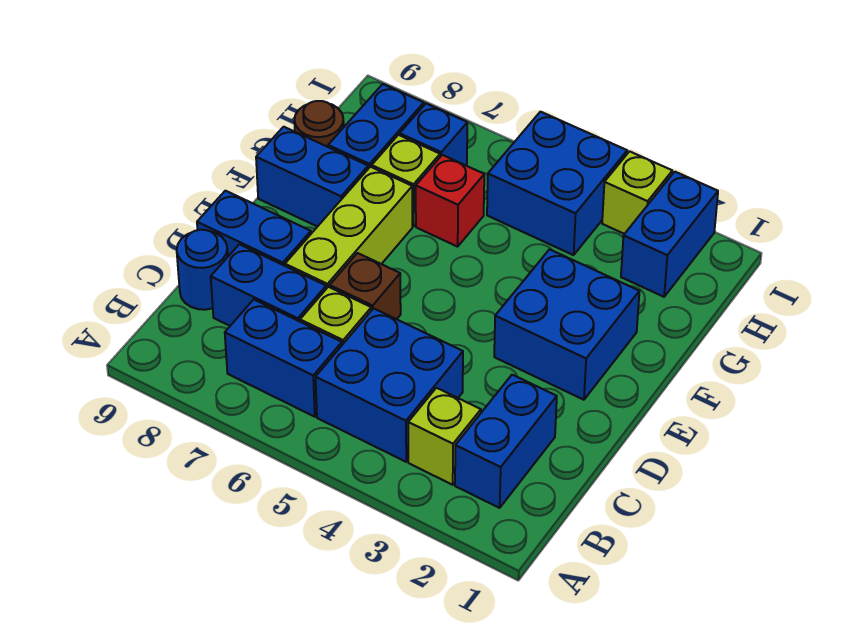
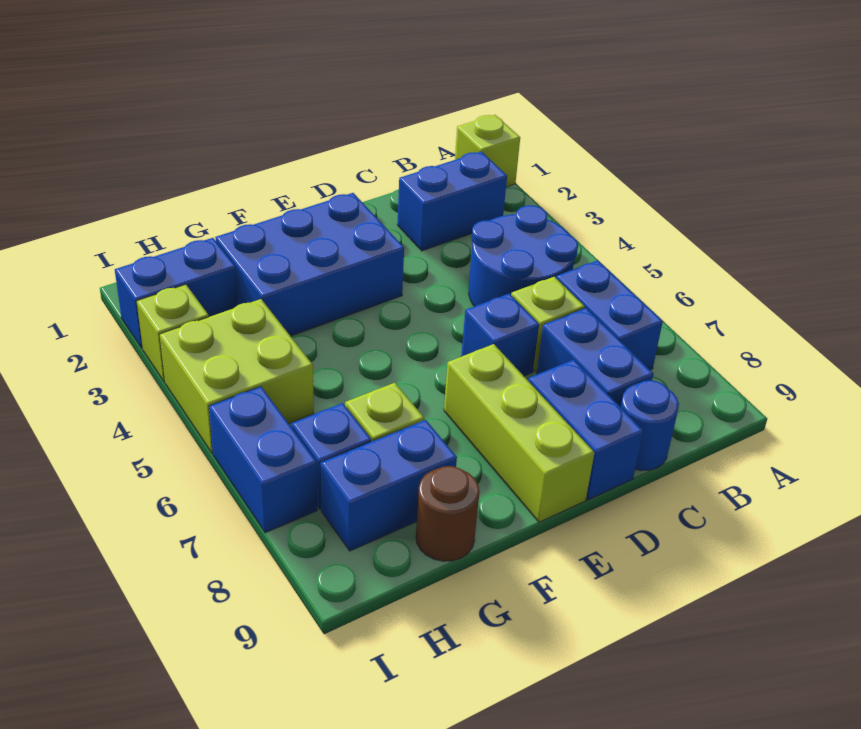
lime 1x1 brick [408,388,481,485] -> lime 1x1 brick moved to [455,115,520,187]
blue 2x2 brick [316,308,463,462] -> blue 2x2 round brick [469,205,578,306]
brown 1x1 brick [330,253,401,319] -> blue 1x1 brick [461,293,539,376]
lime 1x3 brick [285,167,412,289] -> lime 1x3 brick turned to [444,344,594,522]
blue 2x2 brick [494,249,639,400] -> blue 2x3 brick [215,193,404,336]
blue 1x2 brick [256,127,368,227] -> blue 1x2 brick moved to [209,387,317,533]
red 1x1 brick [416,155,484,247] -> none
blue 2x2 brick [487,112,627,255] -> lime 2x2 brick [159,299,314,453]

